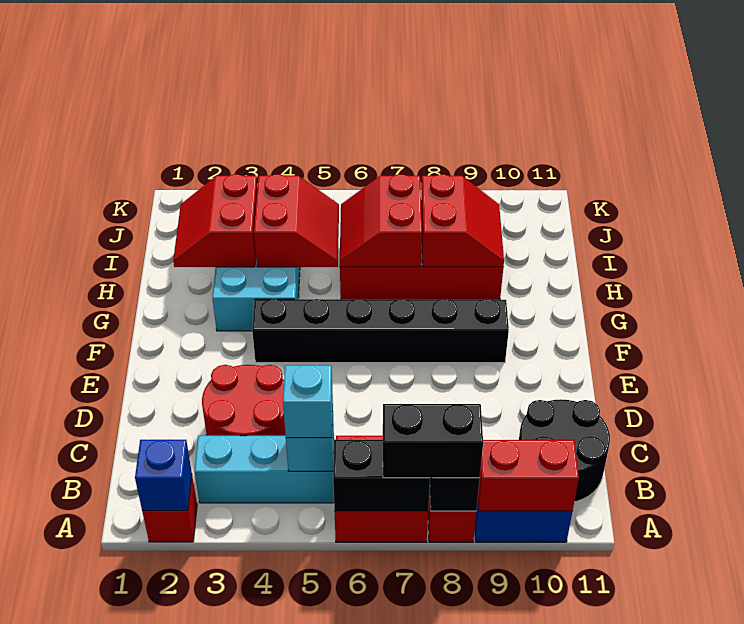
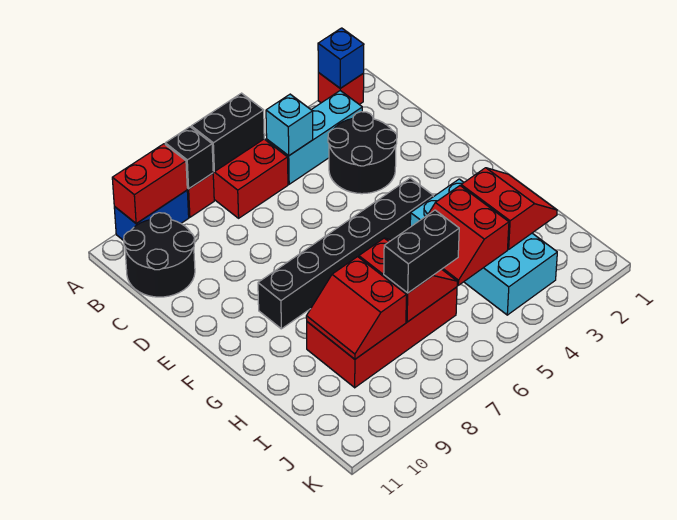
black 1x2 brick [383,404,483,478] -> black 1x2 brick moved to [384,210,459,293]
cyan 1x1 brick [283,365,333,438] -> none
red 2x2 round brick [202,365,286,436] -> black 2x2 round brick [328,112,397,194]

